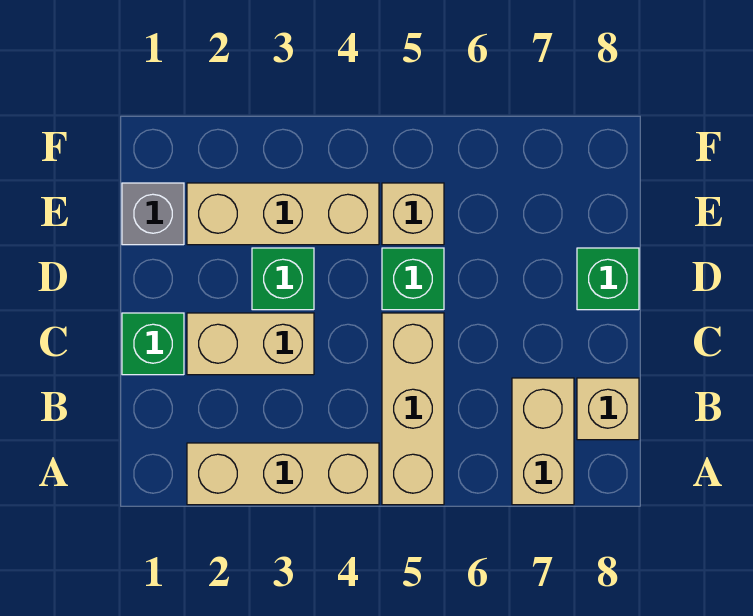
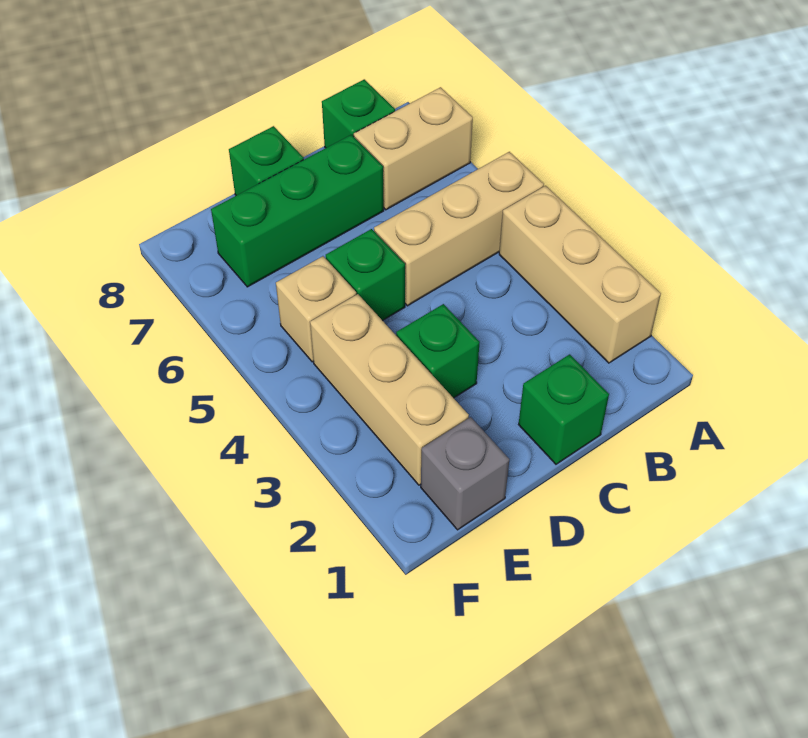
tan 1x1 brick [577,378,639,440] -> green 1x1 brick [322,79,395,148]
tan 1x2 brick [187,313,314,375] -> none
none -> green 1x3 brick [211,135,384,287]

